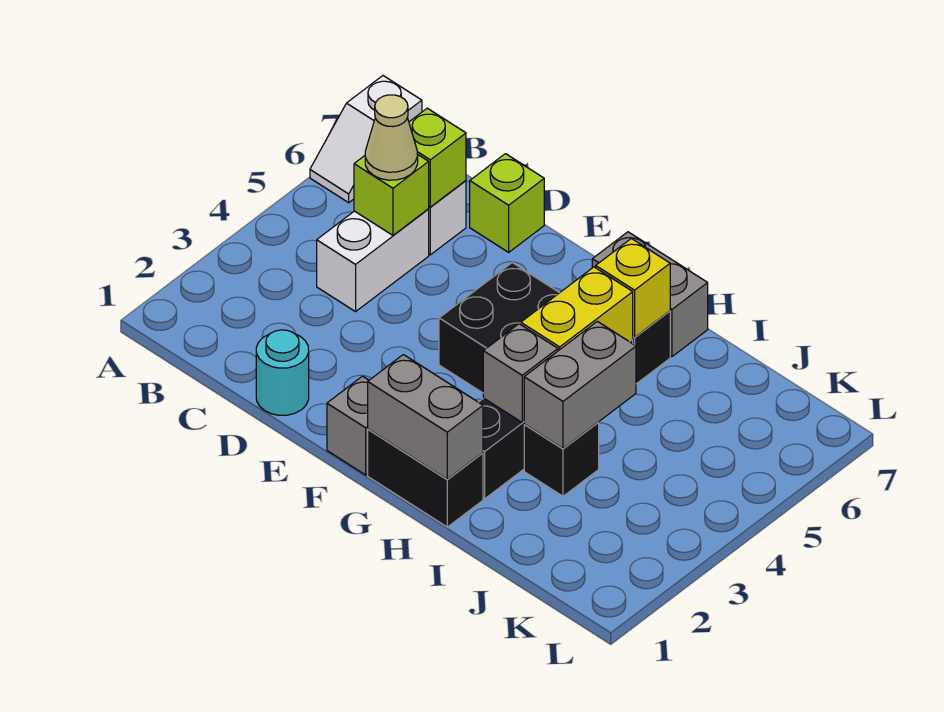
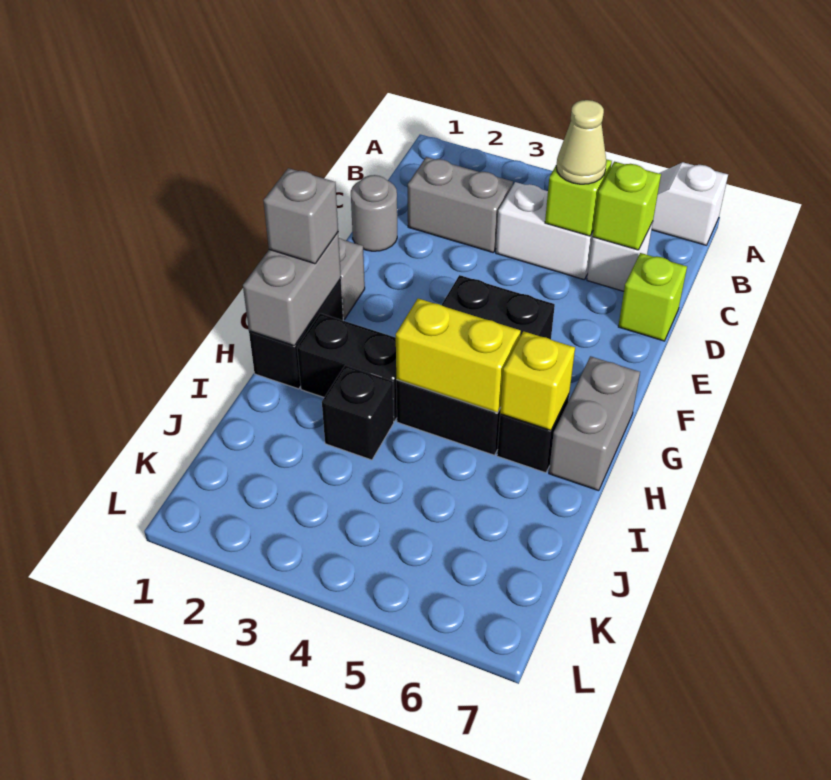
cyan 1x1 round brick [256,330,309,415] -> grey 1x1 round brick [351,175,397,251]
grey 1x1 brick [483,324,558,423] -> grey 1x1 brick moved to [263,168,338,264]
grey 1x2 brick [524,321,636,448] -> grey 1x2 brick moved to [408,157,513,253]

